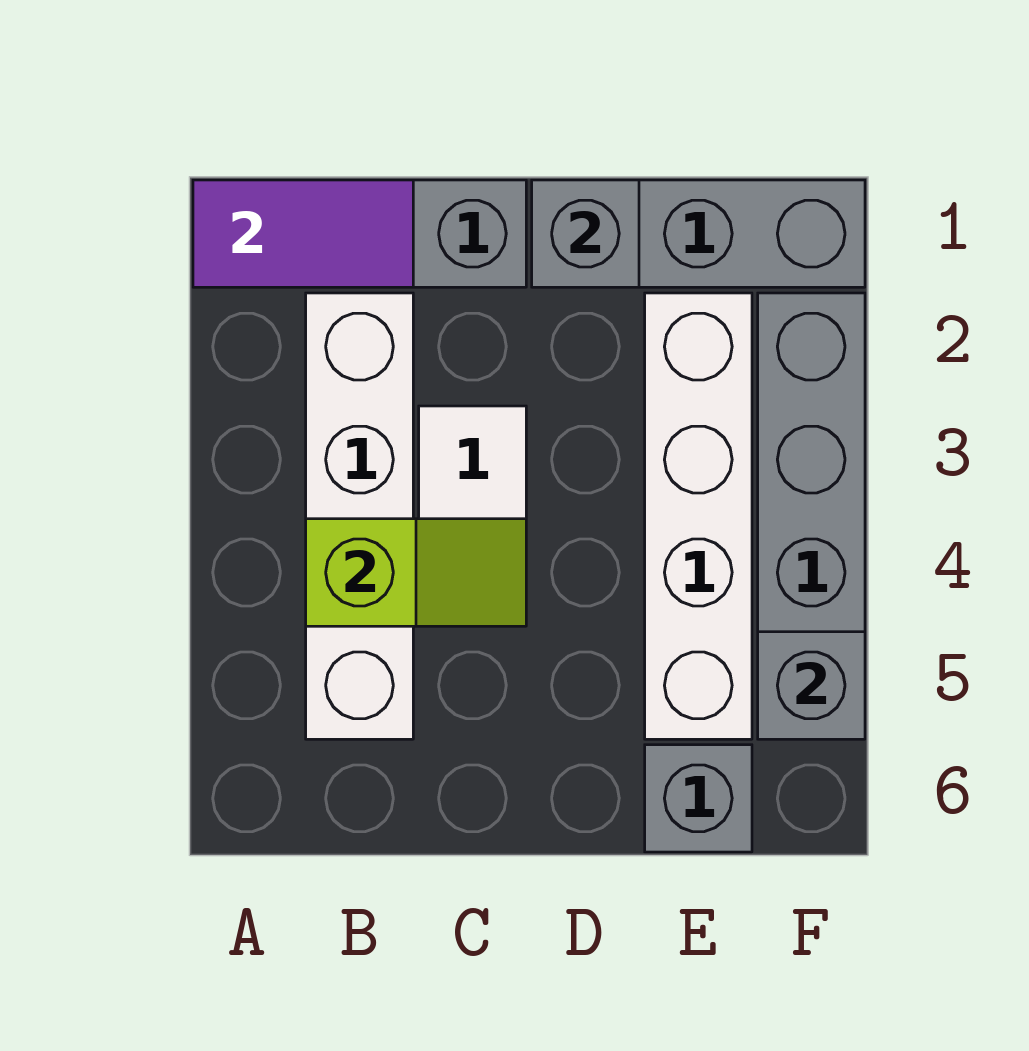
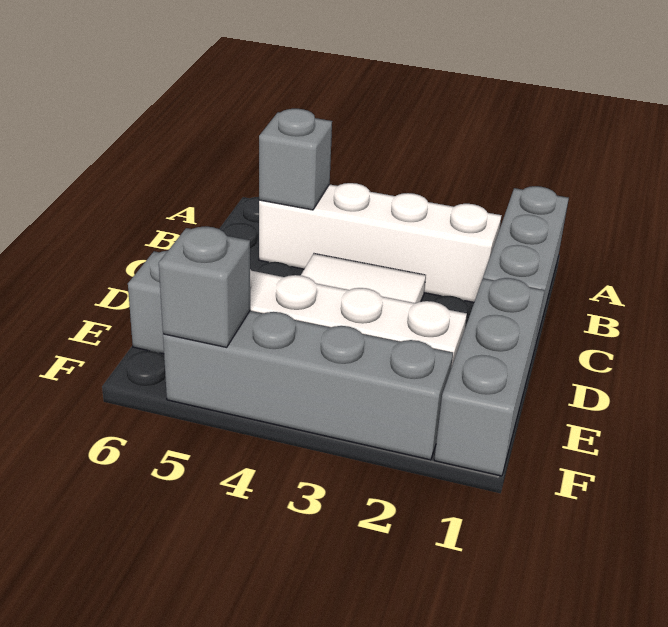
purple 1x2 tile [193,180,413,287] -> none
lime 1x2 slope [306,519,526,626] -> none
grey 1x1 brick [532,180,639,287] -> grey 1x1 brick moved to [259,109,332,210]

